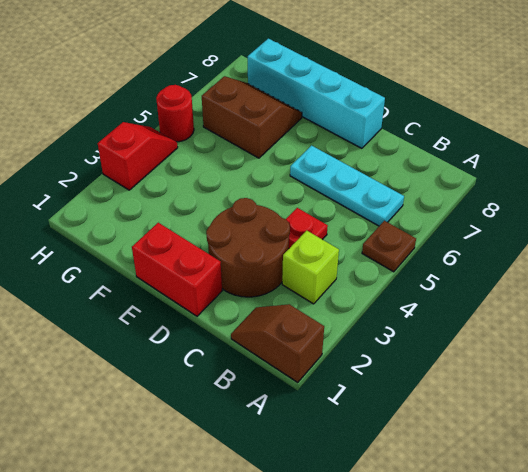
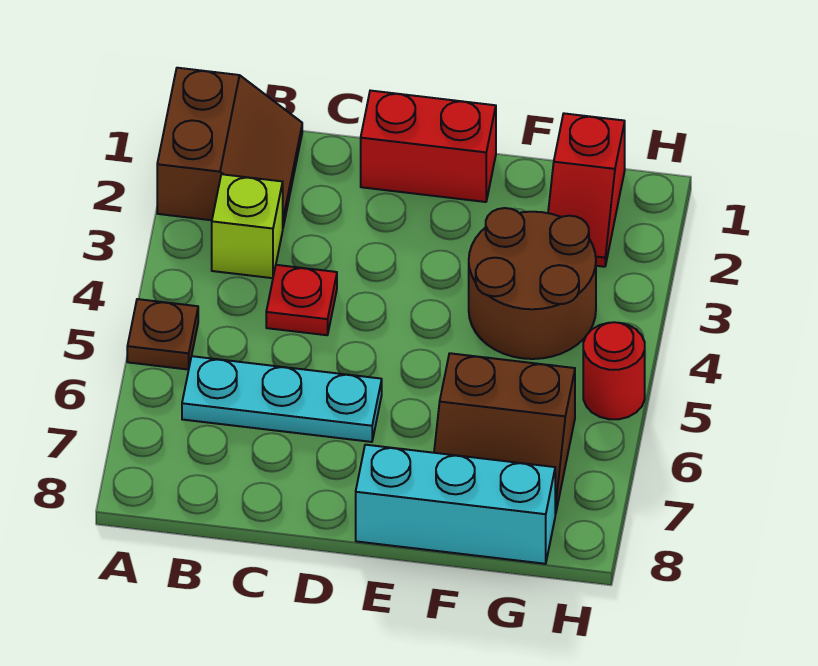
brown 1x2 slope [231,304,324,383] -> brown 2x2 slope [157,68,302,227]
brown 2x2 round brick [206,198,290,297] -> brown 2x2 round brick moved to [469,208,596,359]
cyan 1x4 brick [248,39,385,148] -> cyan 1x3 brick [356,445,555,564]
red 1x2 slope [98,122,178,190] -> red 1x2 slope moved to [548,113,625,267]

